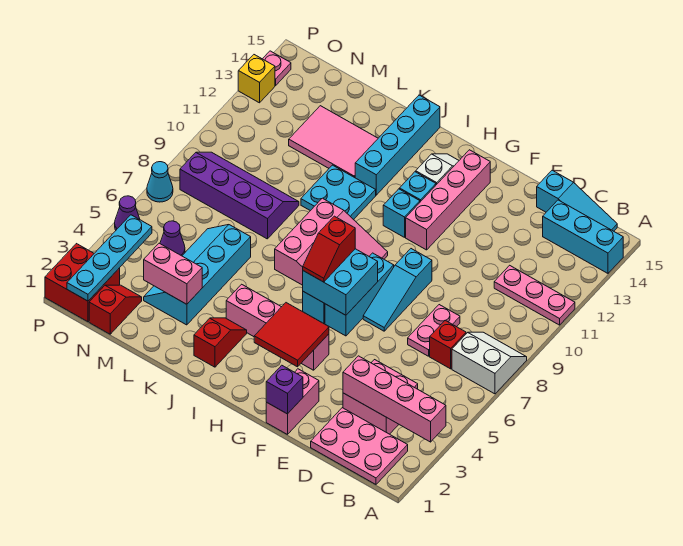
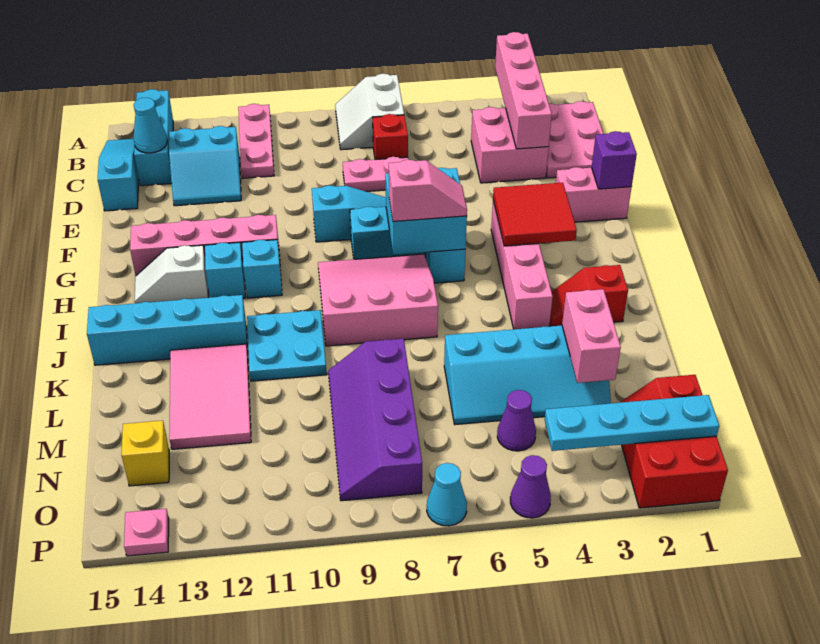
none -> cyan 2x2 slope [169,126,241,206]
none -> cyan 1x1 cone [133,98,167,153]
red 1x2 slope [303,216,355,282] -> pink 1x2 slope [389,160,467,222]
yellow 1x1 brick [238,55,275,103] -> yellow 1x1 brick moved to [122,421,169,486]

